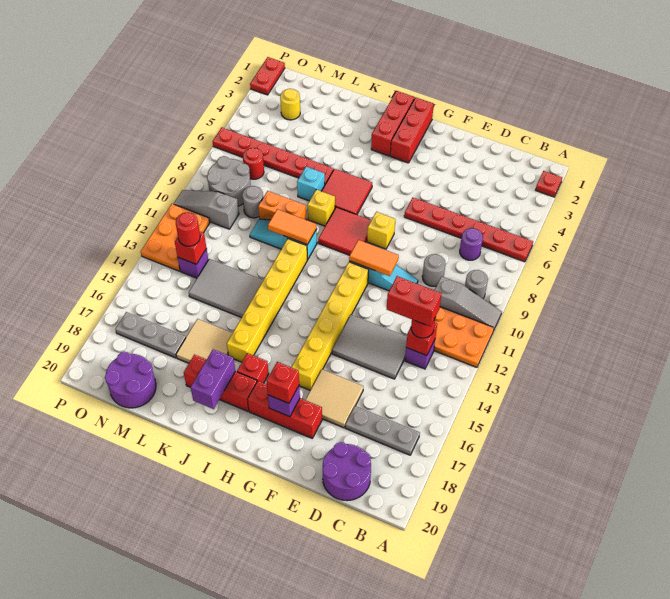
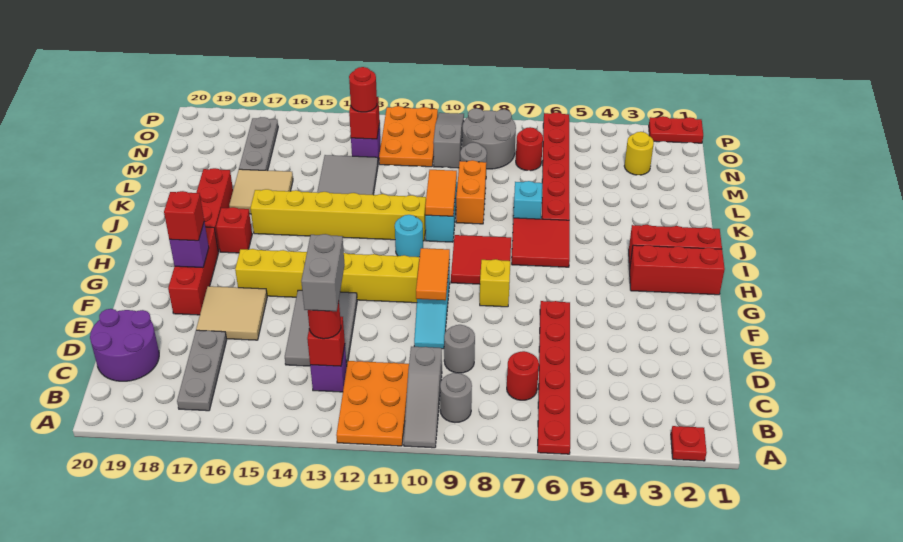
purple 1x1 round brick [460,228,483,260] -> red 1x1 round brick [507,351,539,400]
red 1x2 brick [387,276,442,327] -> grey 1x2 brick [301,234,345,311]
none -> cyan 1x1 round brick [395,215,423,257]
yellow 1x1 brick [307,190,335,226] -> none
purple 1x2 brick [190,349,235,409] -> none
purple 2x2 round brick [105,352,156,408] -> none
orange 2x3 plate [141,204,210,271] -> orange 2x3 plate turned to [379,106,438,167]

